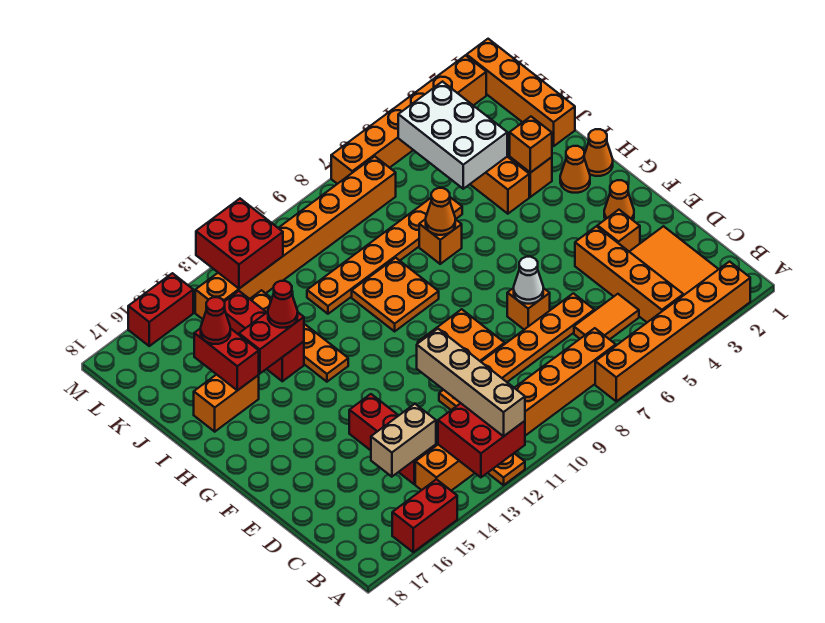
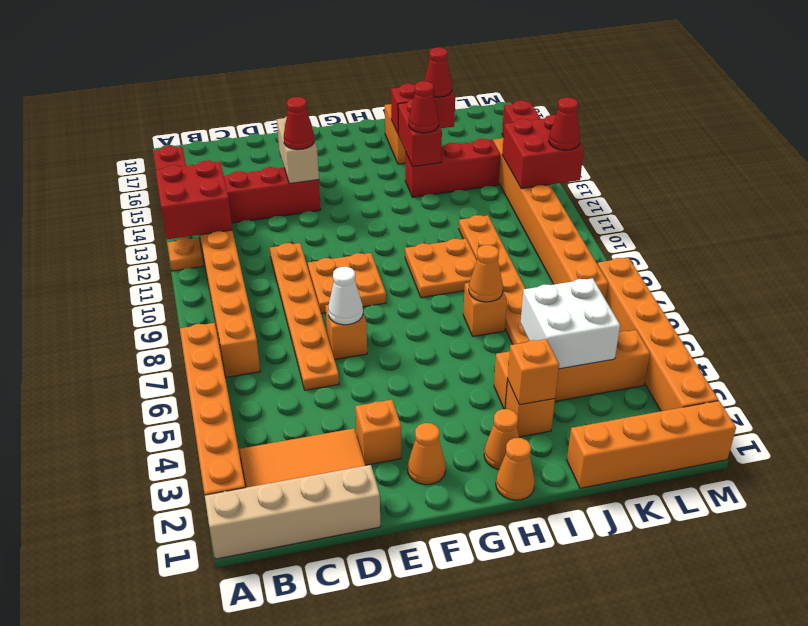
tan 1x4 brick [417,329,525,436] -> tan 1x4 brick moved to [205,465,380,559]
orange 1x4 brick [575,226,683,322] -> none
orange 1x2 tile [574,294,639,339] -> none
tan 1x2 brick [371,404,436,477] -> tan 1x2 brick moved to [277,116,319,184]
none -> red 1x1 cone [284,97,314,150]
orange 1x4 plate [250,290,348,382] -> none
white 2x3 brick [398,82,507,189] -> white 2x2 brick [521,278,620,369]
none -> red 1x1 cone [549,98,580,150]

